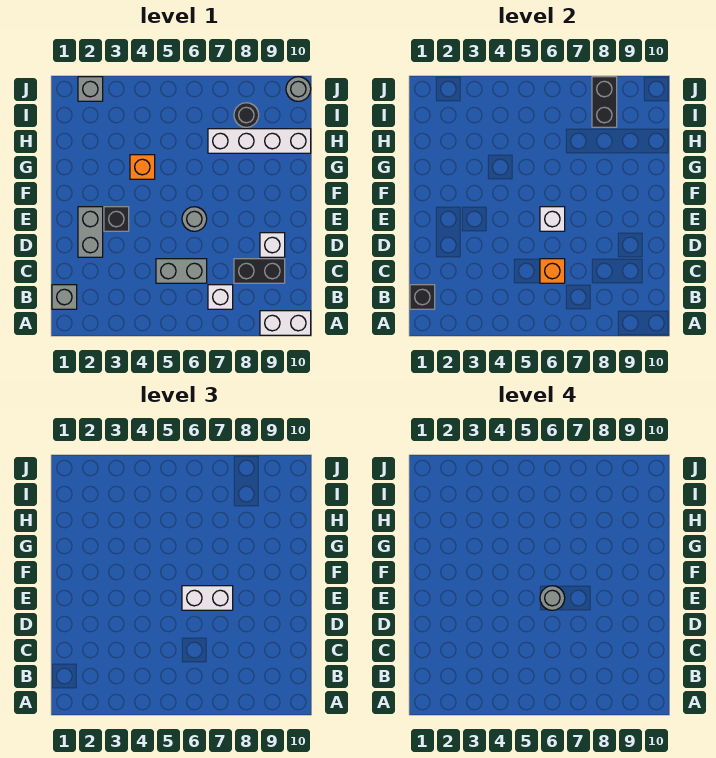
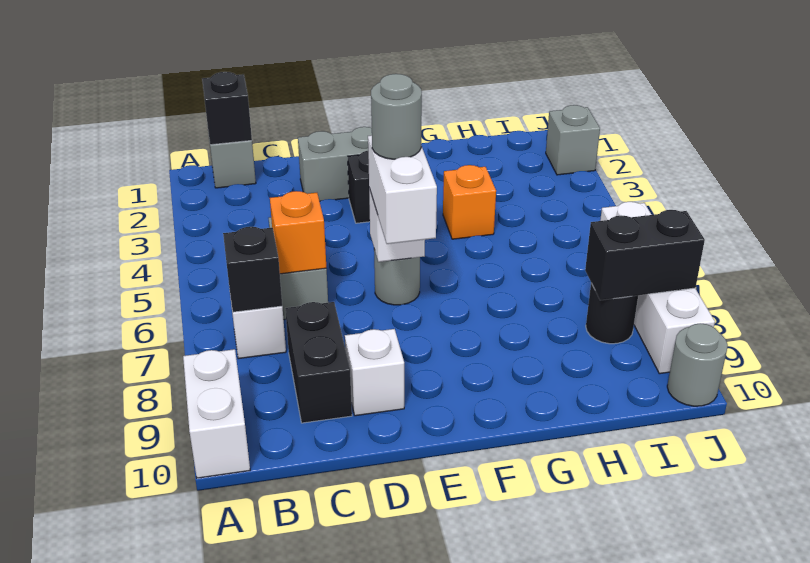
none -> black 1x1 brick [223,227,282,312]
white 1x4 brick [208,129,311,153] -> white 1x4 brick moved to [600,202,715,374]

